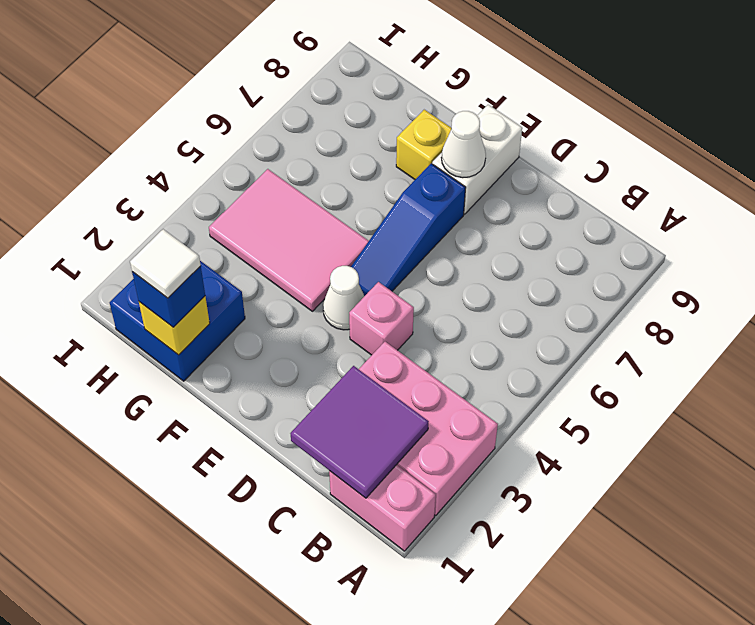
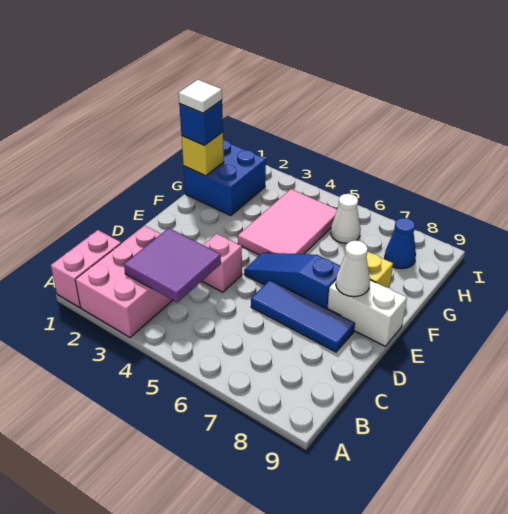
purple 2x2 tile [290,366,429,498] -> purple 2x2 tile moved to [124,228,221,302]
none -> blue 1x3 tile [251,280,355,352]
white 1x1 cone [323,266,364,330] -> white 1x1 cone moved to [331,194,361,243]
none -> blue 1x1 cone [385,218,416,269]

